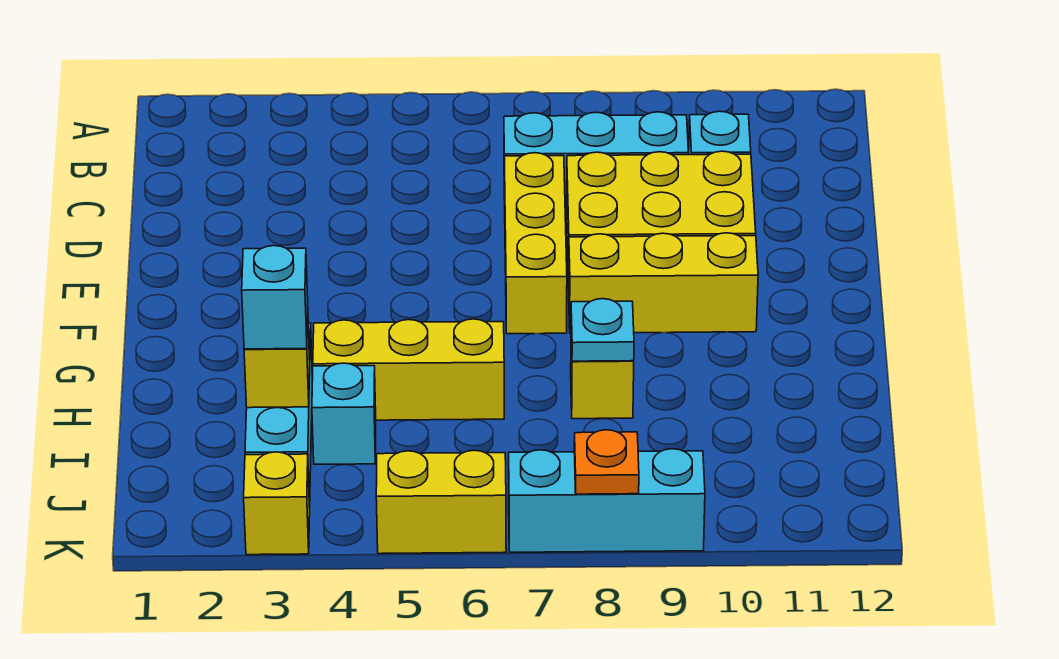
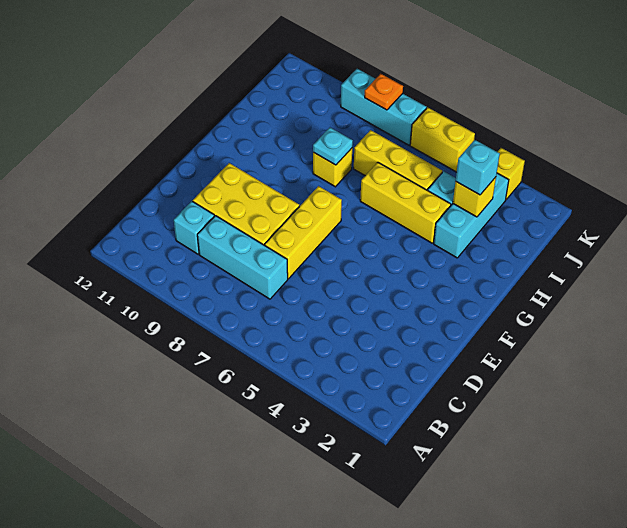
yellow 1x3 brick [569,233,758,333] -> yellow 1x3 brick moved to [354,130,442,190]

